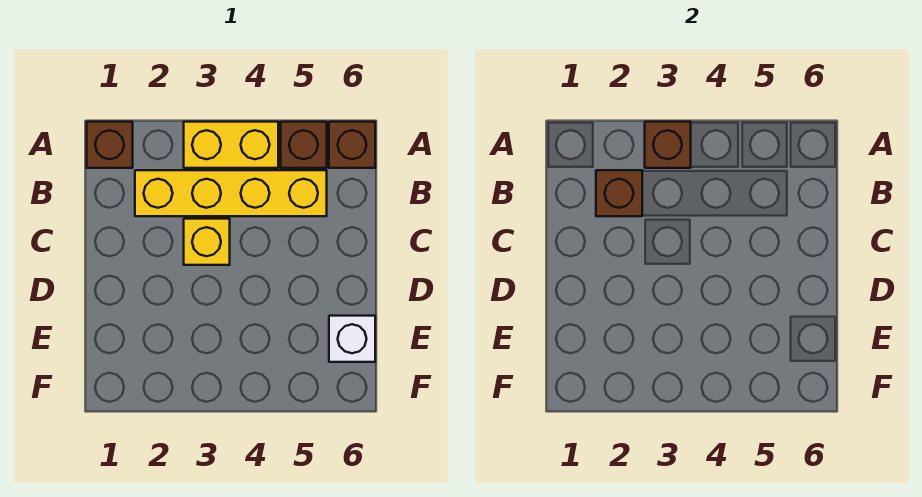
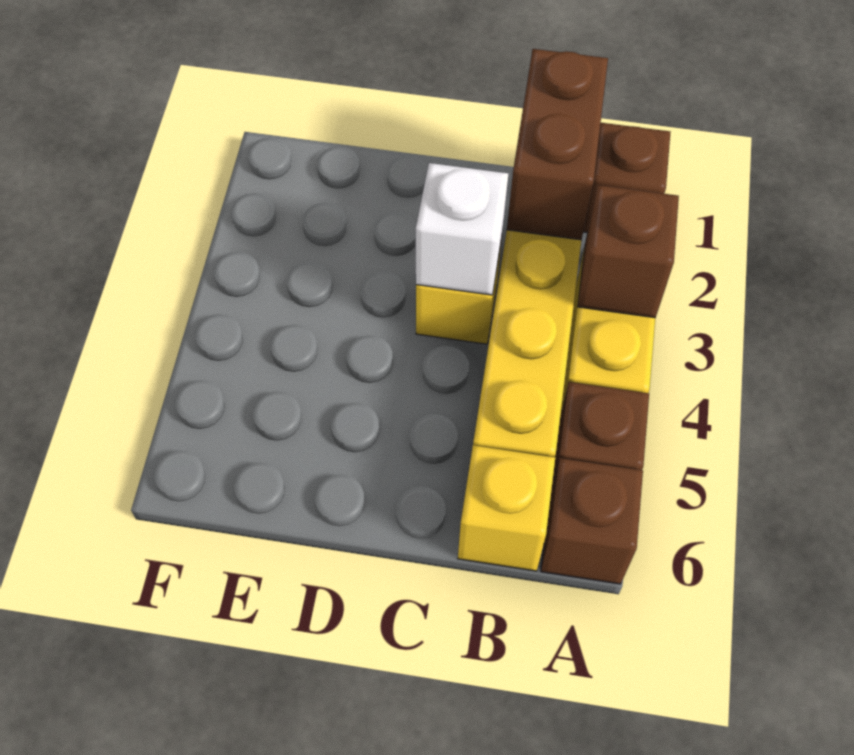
brown 1x1 brick [596,170,642,216] -> brown 1x2 brick [507,49,608,240]
none -> yellow 1x1 brick [458,445,555,571]
white 1x1 brick [329,316,375,362] -> white 1x1 brick moved to [416,163,508,295]

